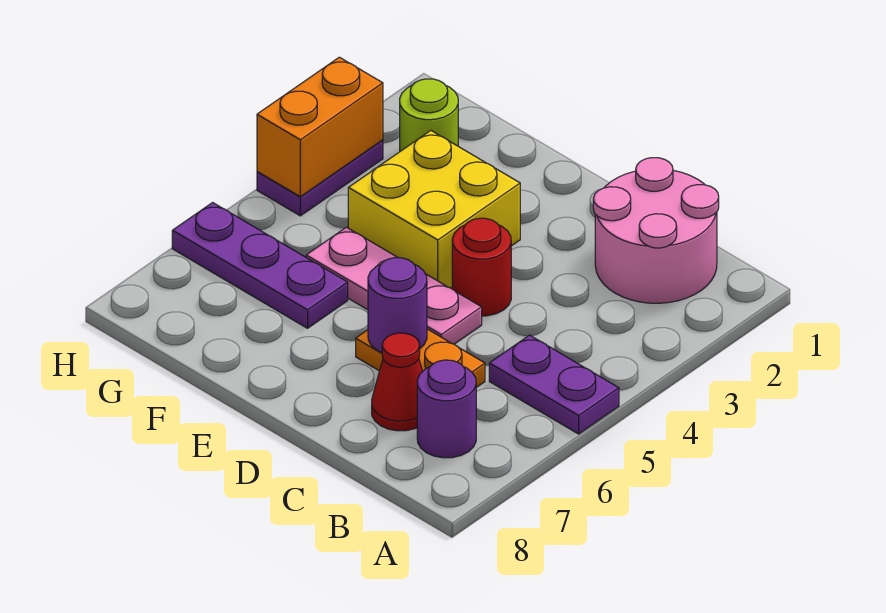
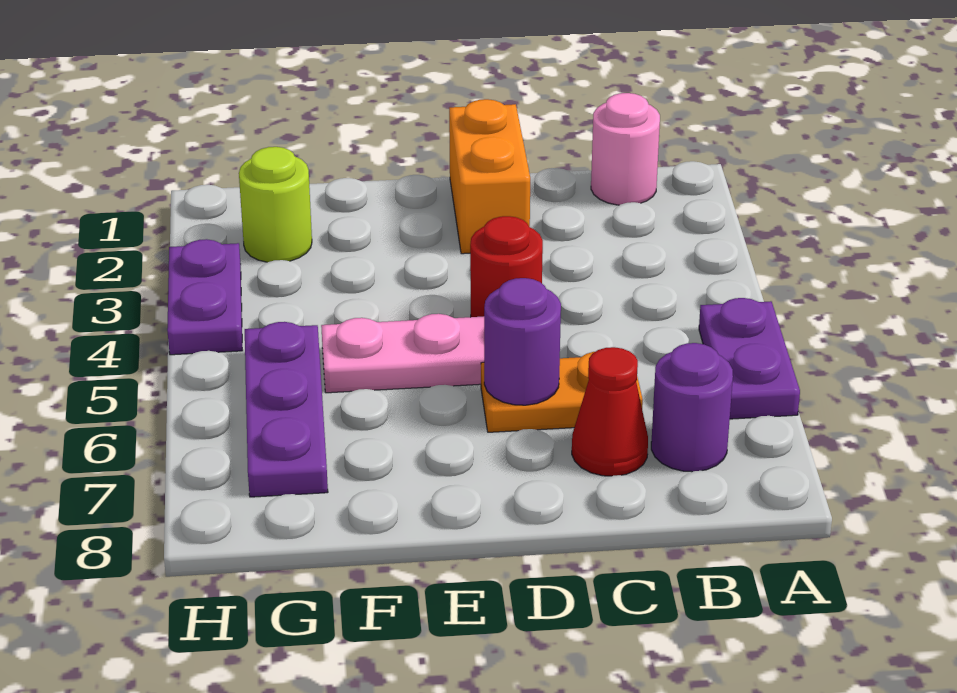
purple 1x2 plate [489,335,619,434] -> purple 1x2 plate turned to [699,298,800,419]
pink 2x2 round brick [593,158,719,303] -> pink 1x1 round brick [591,93,660,205]
yellow 2x2 brick [348,131,520,288] -> none
purple 1x3 plate [172,203,348,328] -> purple 1x3 plate turned to [245,322,328,497]
orange 1x2 brick [257,57,383,197] -> orange 1x2 brick moved to [449,99,530,254]

